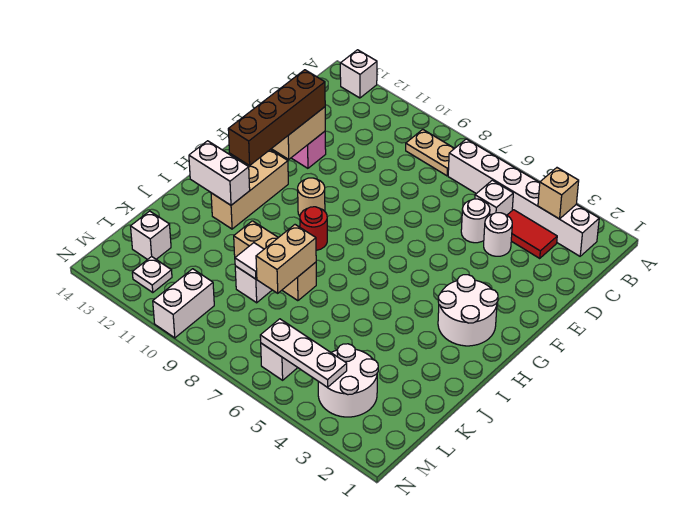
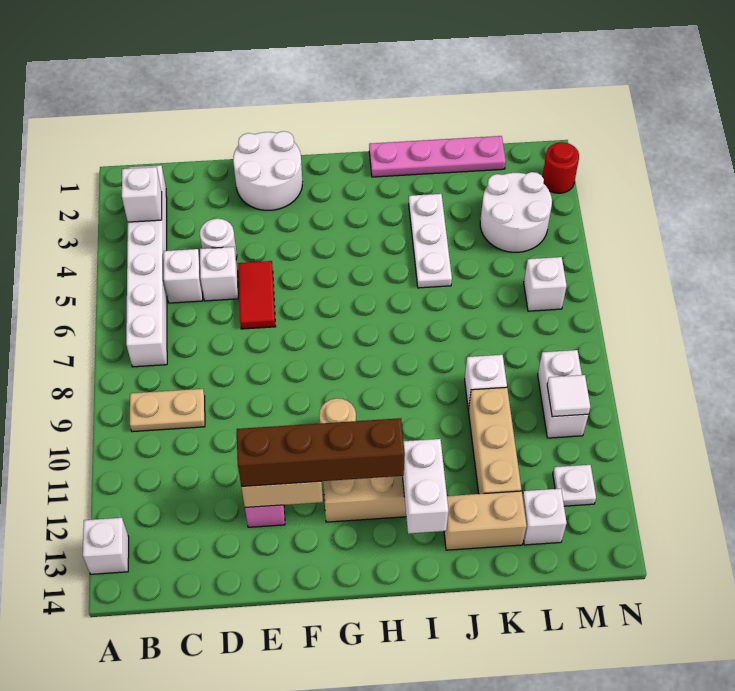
tan 1x1 brick [538,168,579,219] -> white 1x1 brick [122,167,162,222]
tan 1x2 plate [406,129,455,176] -> tan 1x2 plate turned to [130,389,205,432]
red 1x2 tile [507,210,557,258] -> red 1x2 tile moved to [238,261,275,329]
white 1x1 round brick [461,199,490,243] -> white 1x1 brick [200,247,238,301]
white 2x2 round brick [438,275,498,346] -> white 2x2 round brick moved to [233,131,302,210]
red 1x1 round brick [300,207,327,250] -> red 1x1 round brick moved to [542,142,579,193]
none -> pink 1x4 plate [369,136,506,177]
tan 1x3 brick [234,221,316,301] -> tan 1x3 brick moved to [469,387,521,494]
tan 1x2 brick [256,225,316,293] -> tan 1x2 brick moved to [444,491,527,550]
white 1x1 tile [235,243,264,279] -> white 1x1 tile moved to [547,375,590,417]
white 1x3 plate [260,319,347,388] -> white 1x3 plate moved to [409,194,452,288]
white 1x2 brick [153,269,214,338] -> white 1x2 brick turned to [538,350,588,438]

